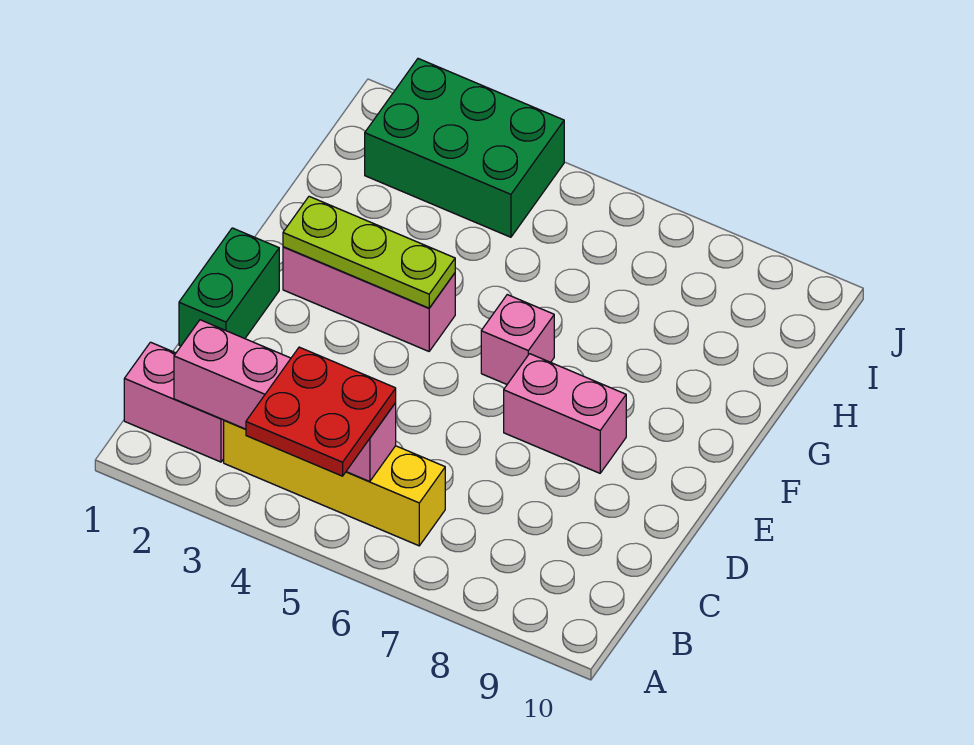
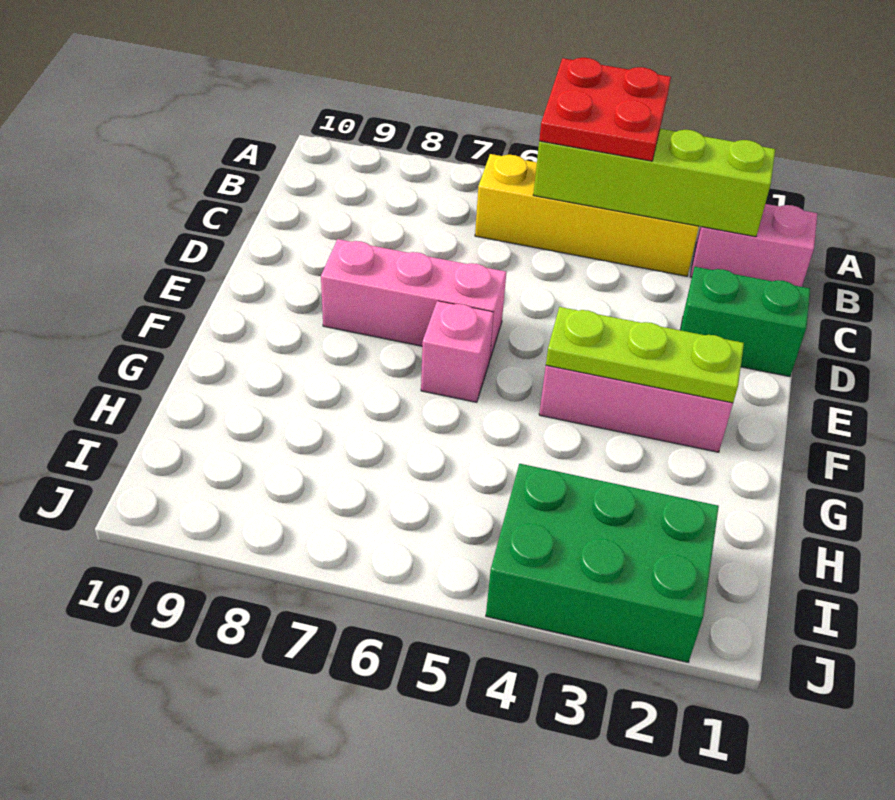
pink 1x4 brick [174,320,396,482] -> lime 1x4 brick [533,129,775,237]
green 1x2 brick [179,228,279,346] -> green 1x2 brick turned to [680,267,810,377]
pink 1x2 brick [504,354,626,473] -> pink 1x3 brick [321,239,506,358]

